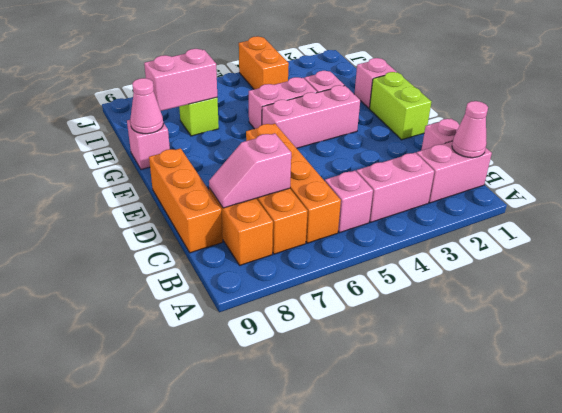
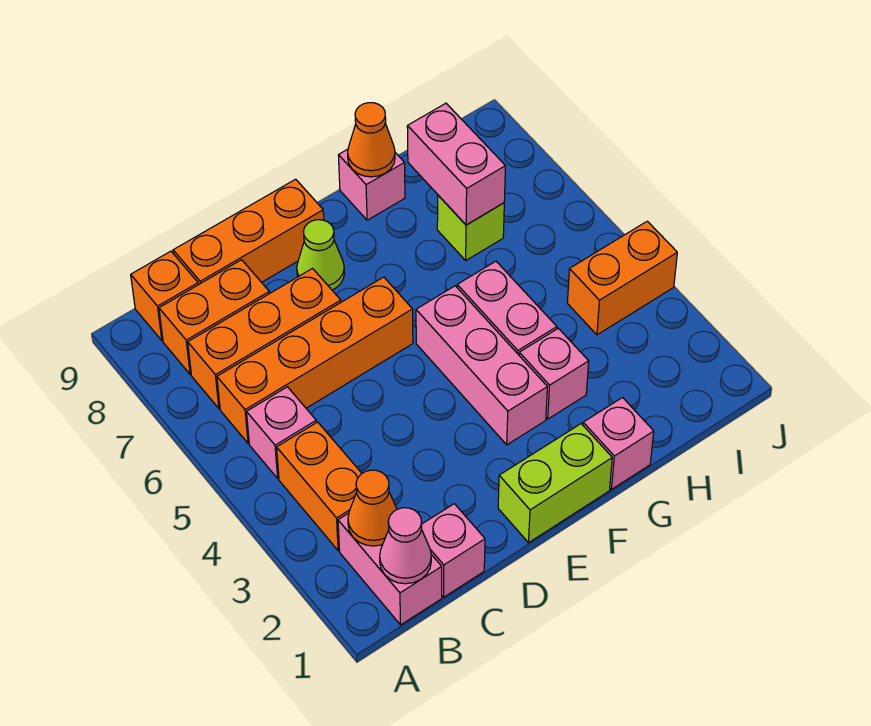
none -> orange 1x1 cone [348,470,397,546]
pink 1x2 brick [356,153,434,222] -> orange 1x2 brick [277,422,362,551]
none -> orange 1x1 brick [131,251,198,341]
pink 1x2 slope [209,133,291,208] -> none
none -> lime 1x1 cone [297,220,344,290]
pink 1x1 cone [130,78,163,134] -> orange 1x1 cone [348,103,395,177]

